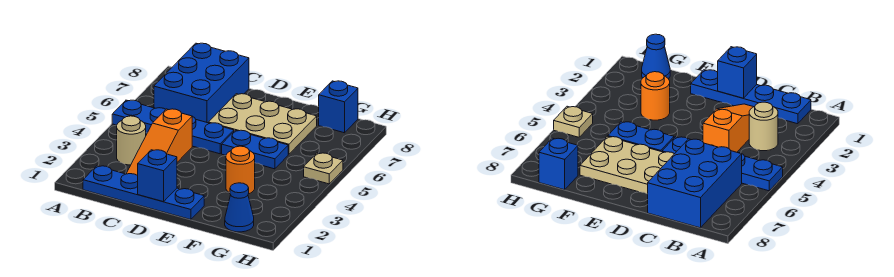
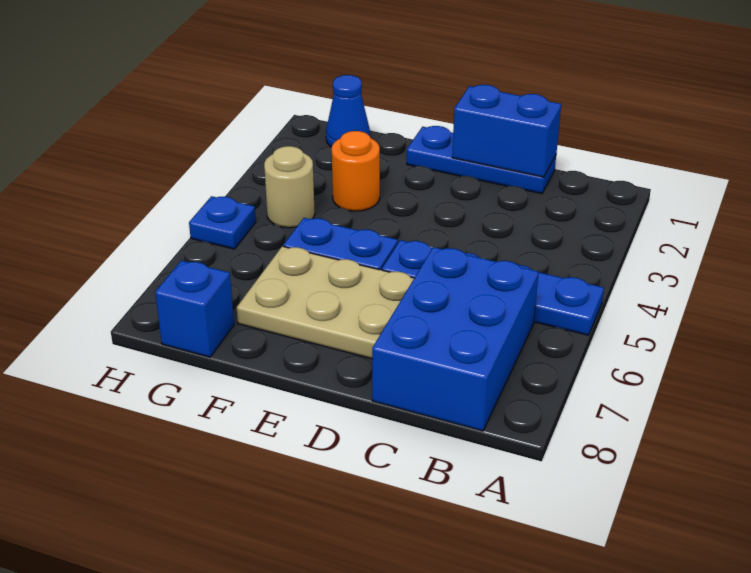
blue 1x4 plate [83,166,204,220] -> blue 1x3 plate [407,126,556,194]
tan 1x1 round brick [117,116,146,165] -> tan 1x1 round brick moved to [264,146,315,228]
orange 1x3 slope [126,109,192,176] -> none
blue 1x1 brick [138,150,177,202] -> blue 1x2 brick [452,85,561,177]
tan 1x1 plate [304,153,343,184] -> blue 1x1 plate [189,196,256,249]

